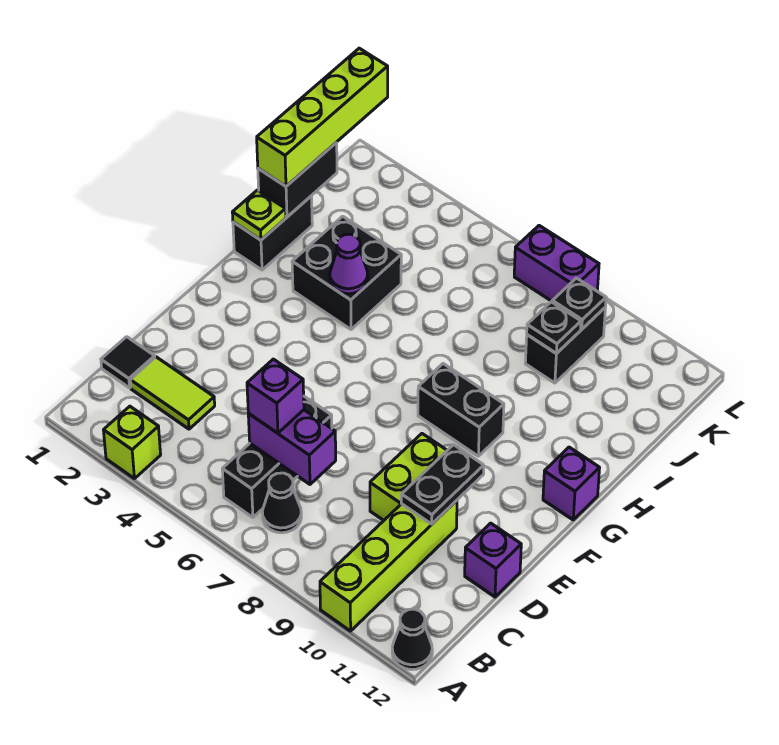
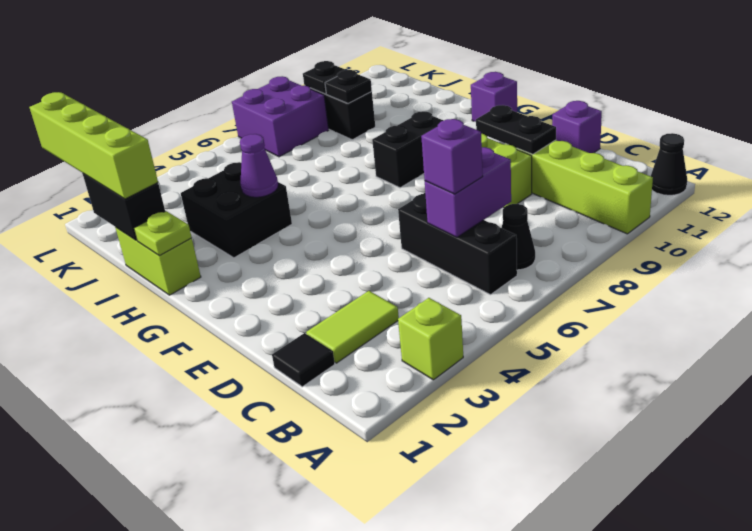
black 1x2 brick [233,196,312,270] -> lime 1x2 brick [115,227,201,295]
purple 1x2 brick [514,226,599,301] -> purple 2x2 brick [232,76,329,157]

